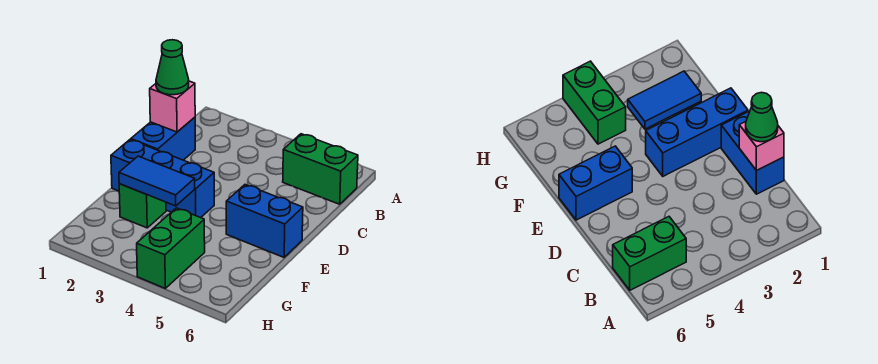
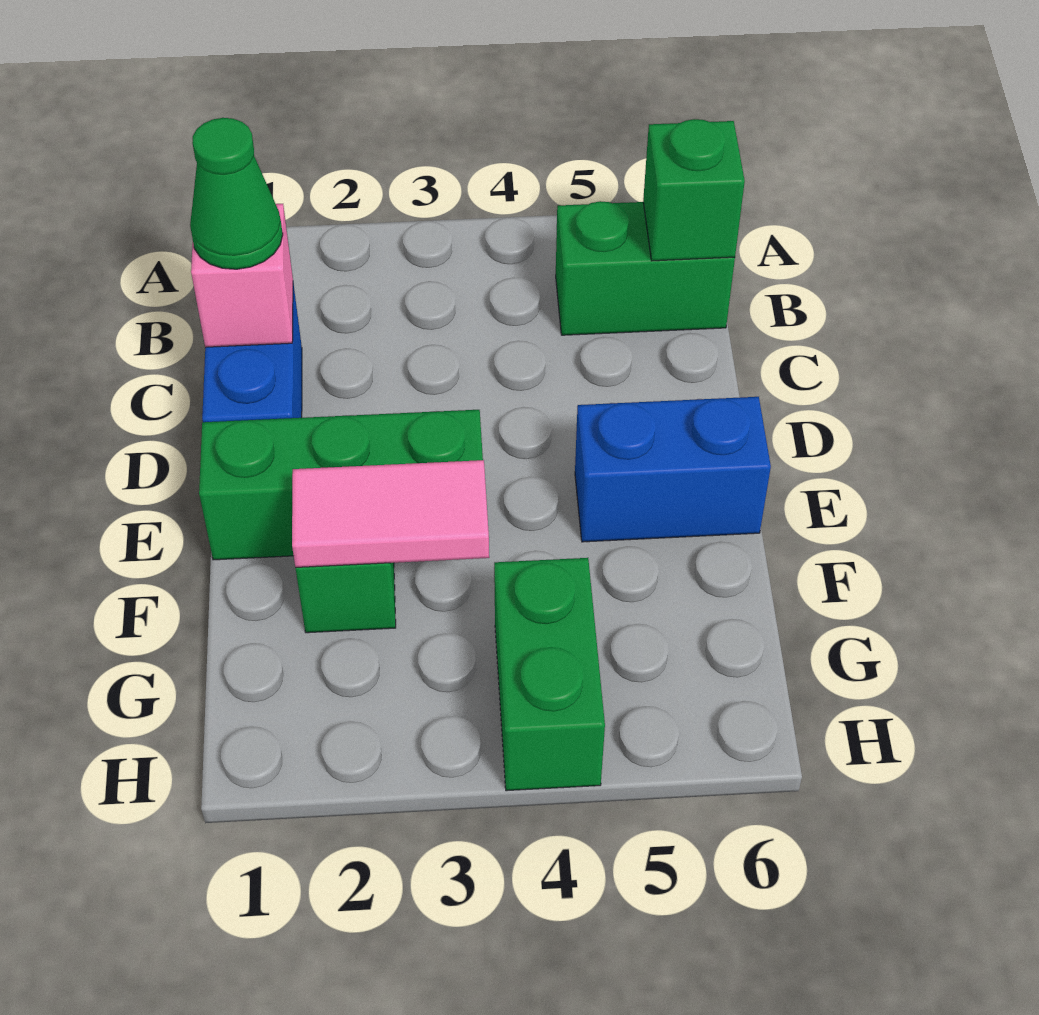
none -> green 1x1 brick [643,119,745,261]
blue 1x3 brick [111,140,214,218] -> green 1x3 brick [199,410,483,560]
blue 1x2 tile [119,156,195,206] -> pink 1x2 tile [292,460,489,568]

